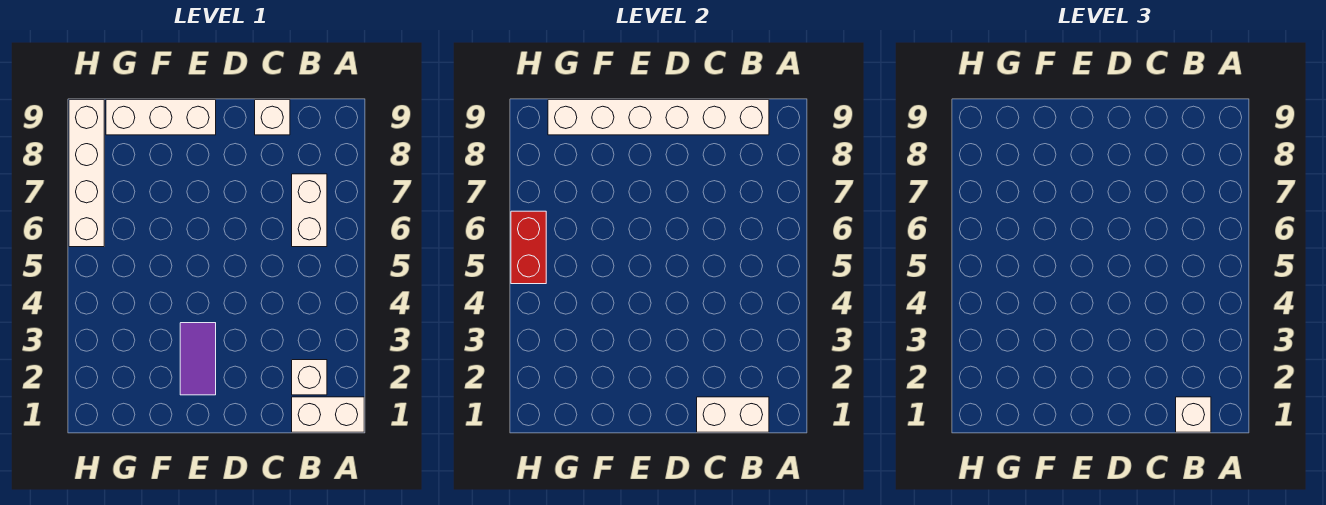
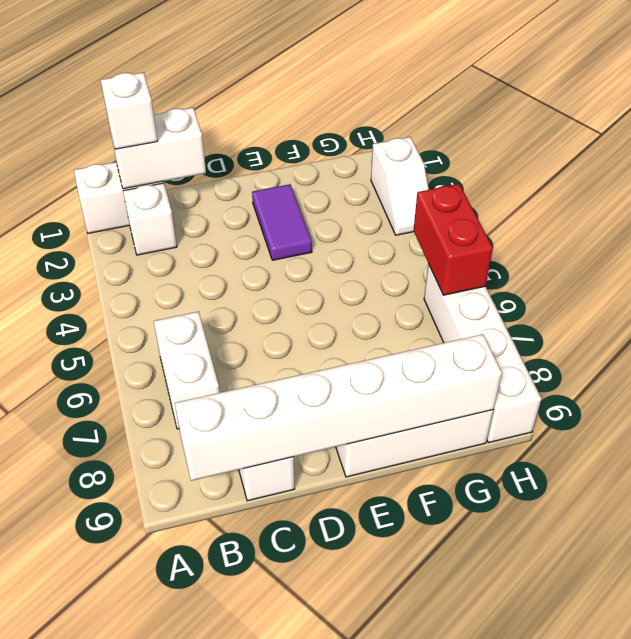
none -> white 1x2 slope [371,137,429,235]

